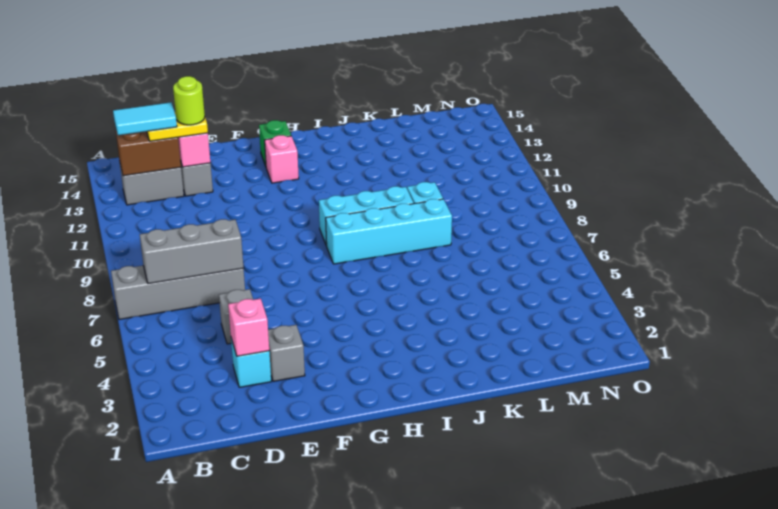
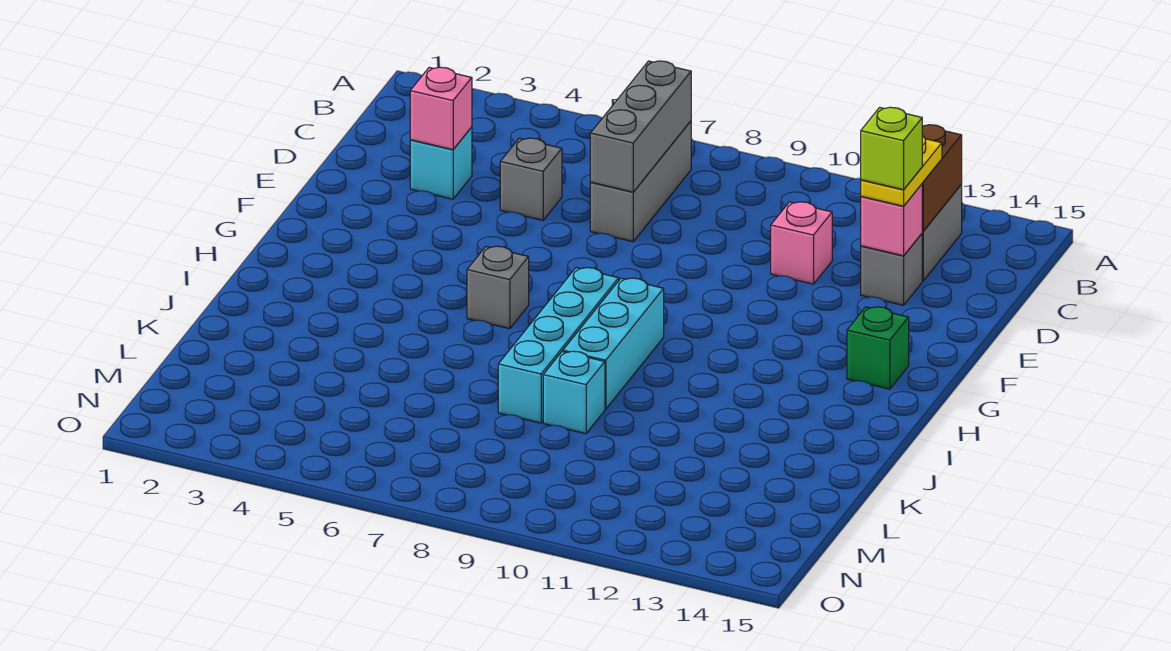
grey 1x4 brick [111,266,245,319] -> grey 1x3 brick [590,121,691,242]
cyan 1x2 tile [113,102,177,135] -> none
lime 1x1 round brick [173,76,205,125] -> lime 1x1 brick [861,107,922,190]
grey 1x1 brick [268,325,305,381] -> grey 1x1 brick moved to [467,246,529,329]
pink 1x1 brick [265,135,299,183] -> pink 1x1 brick moved to [771,202,832,284]

